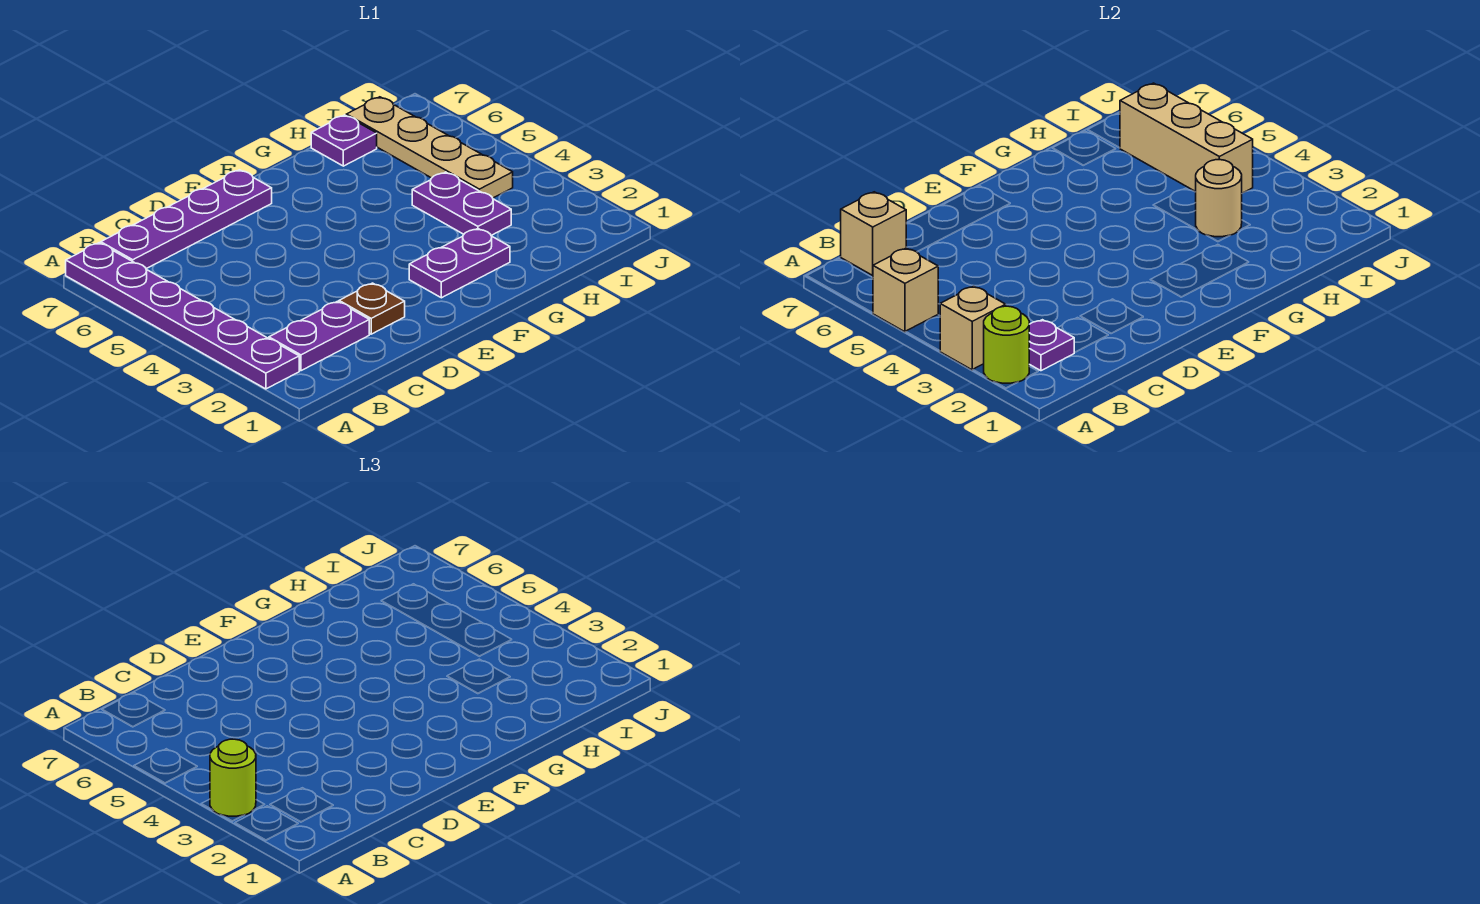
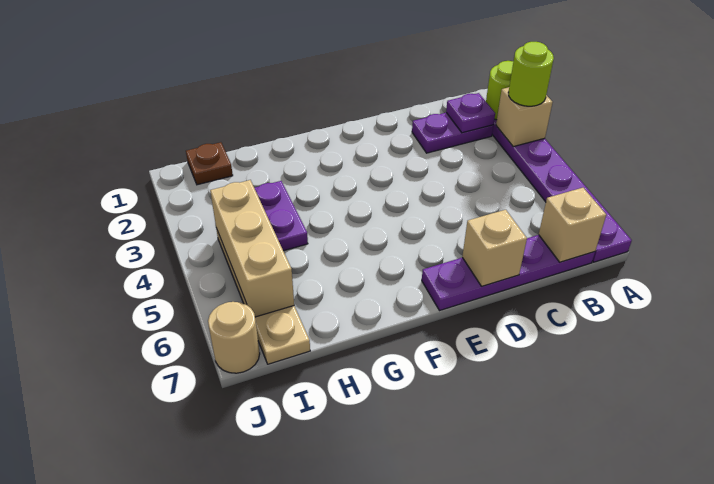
tan 1x1 brick [873,248,938,332] -> tan 1x1 brick moved to [462,210,527,286]
brown 1x1 plate [339,283,405,334] -> brown 1x1 plate moved to [186,142,233,185]
purple 1x2 plate [409,229,510,298] -> none
tan 1x1 round brick [1196,160,1242,237] -> tan 1x1 round brick moved to [208,302,260,373]
purple 1x1 plate [311,115,377,166] -> none

